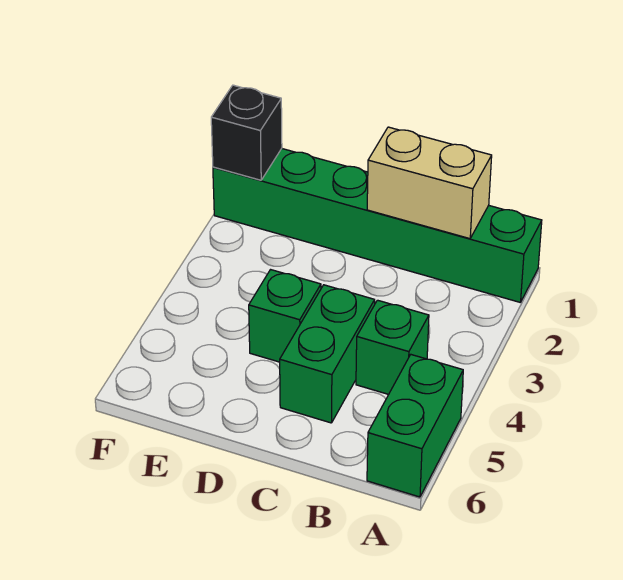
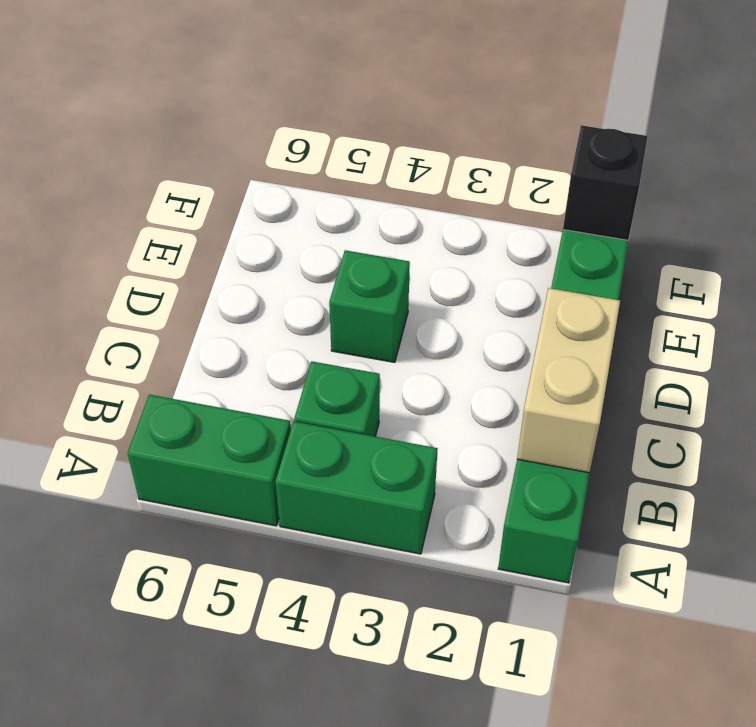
green 1x2 brick [280,285,375,423] -> green 1x2 brick moved to [275,421,438,554]

